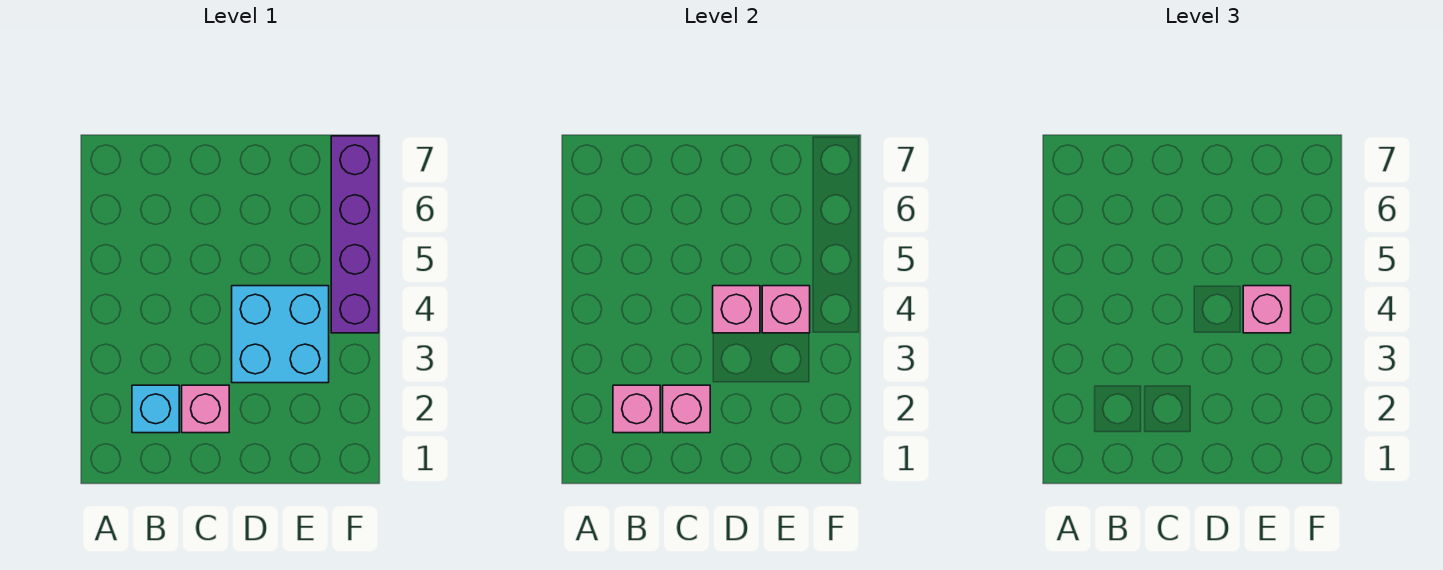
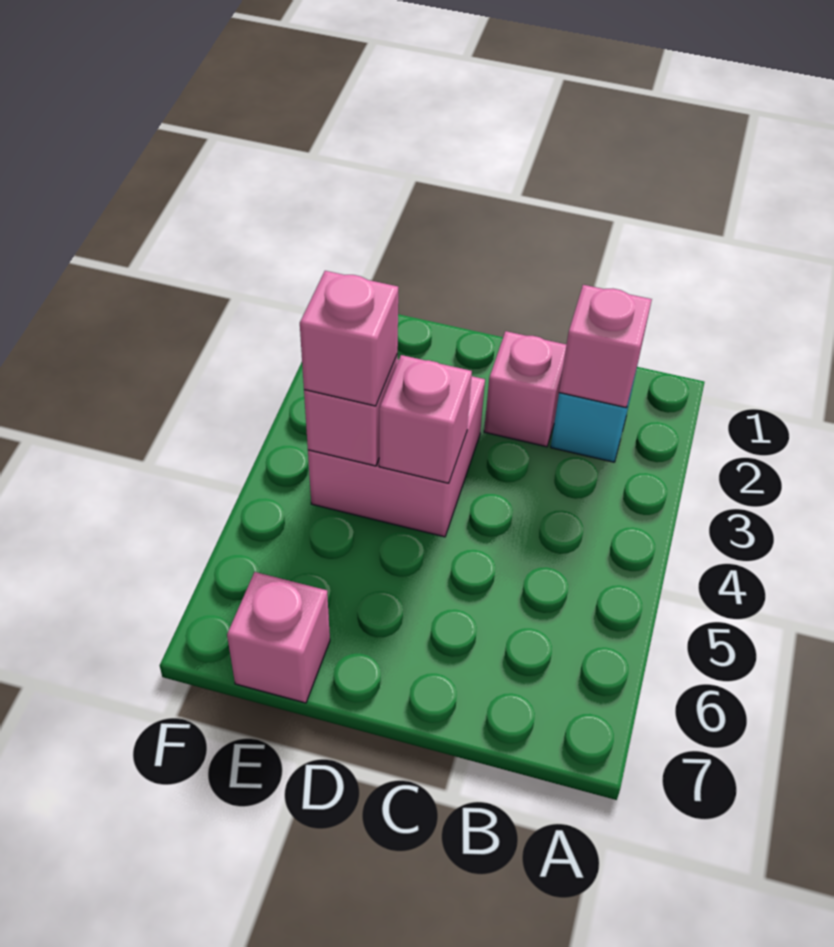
pink 1x1 brick [663,385,710,433] -> pink 1x1 brick moved to [227,572,330,703]
cyan 2x2 brick [232,286,329,383] -> pink 2x2 brick [308,359,485,537]
purple 1x4 brick [331,136,379,333] -> none

